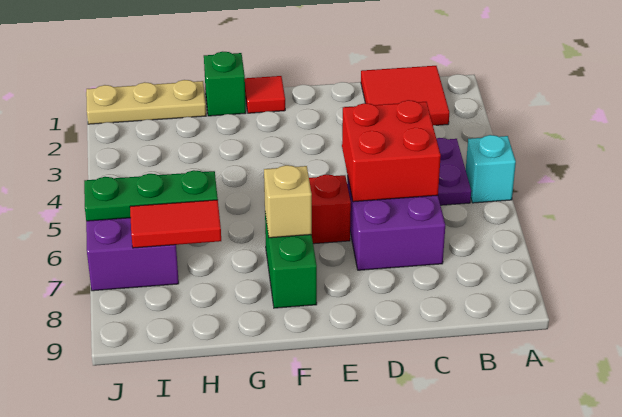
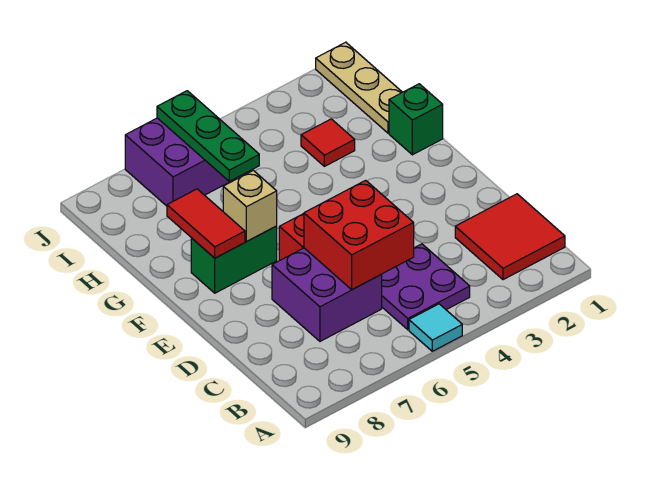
cyan 1x1 brick [466,135,516,203] -> cyan 1x1 tile [409,304,462,351]
red 1x1 tile [245,76,285,113] -> red 1x1 tile moved to [301,119,355,166]
red 1x2 tile [130,200,221,248] -> red 1x2 tile moved to [167,189,245,258]

